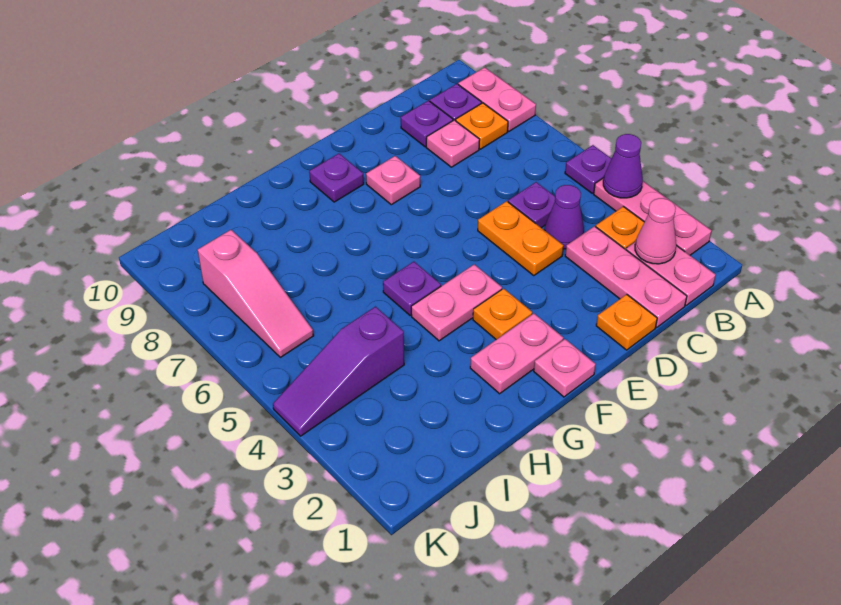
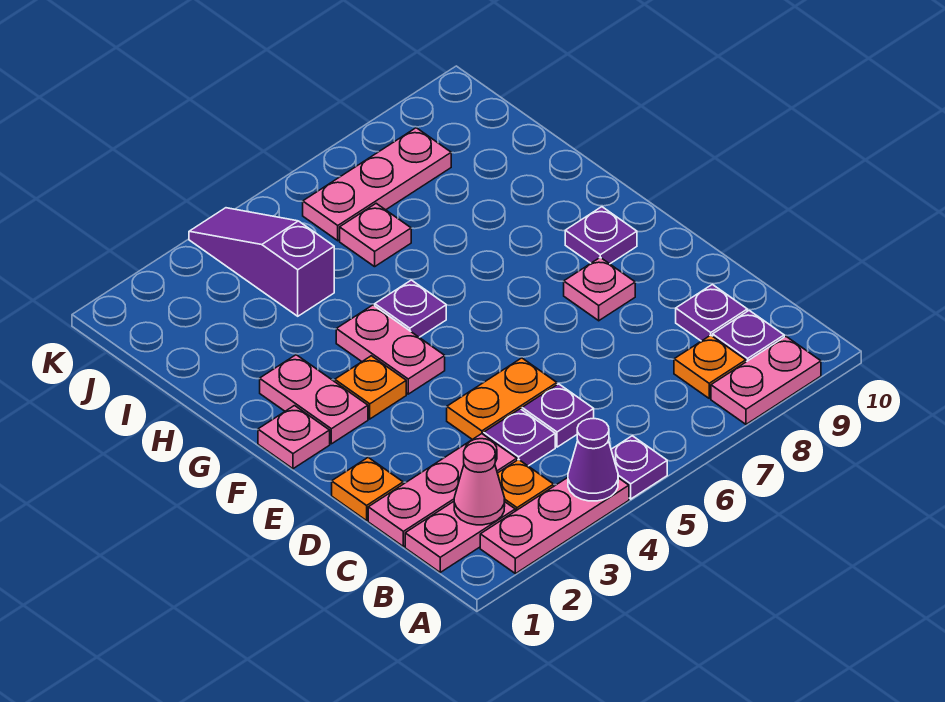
purple 1x1 cone [545,185,584,249] -> purple 1x1 plate [484,409,555,466]
pink 1x1 plate [426,120,480,167] -> pink 1x1 plate moved to [340,203,411,267]
pink 1x3 slope [198,230,314,357] -> pink 1x3 plate [303,128,451,241]

